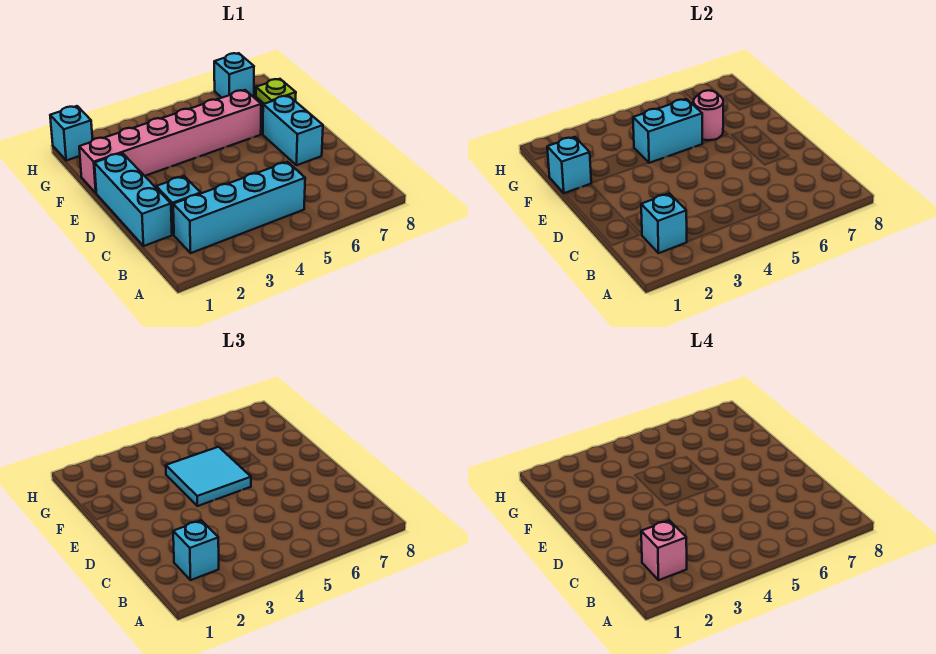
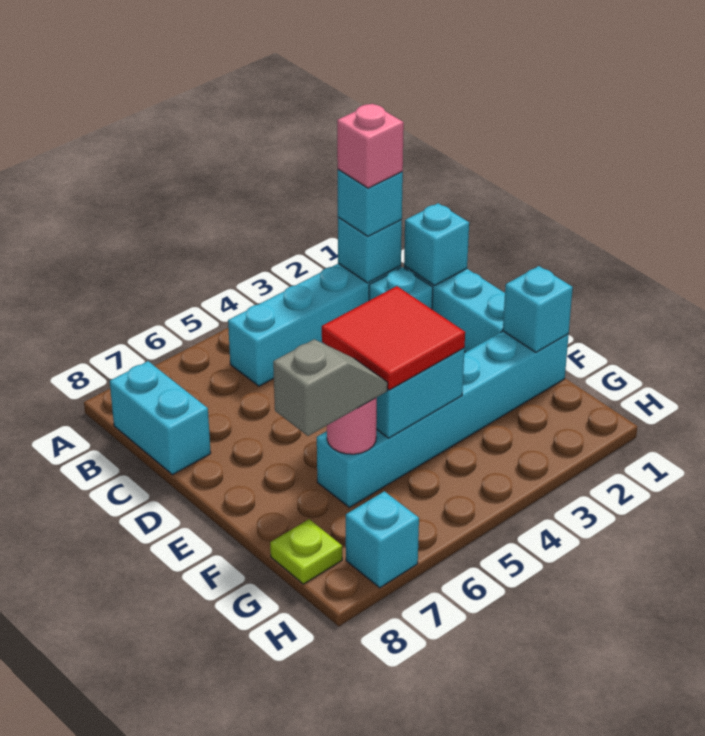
cyan 1x2 brick [263,96,323,165] -> cyan 1x2 brick moved to [110,361,211,475]
cyan 2x2 tile [166,447,251,506] -> red 2x2 tile [322,286,465,390]
pink 1x6 brick [79,90,261,193] -> cyan 1x6 brick [317,331,569,507]
none -> grey 1x2 slope [273,339,388,436]
cyan 1x1 brick [50,106,93,160] -> cyan 1x1 brick moved to [404,203,469,286]

